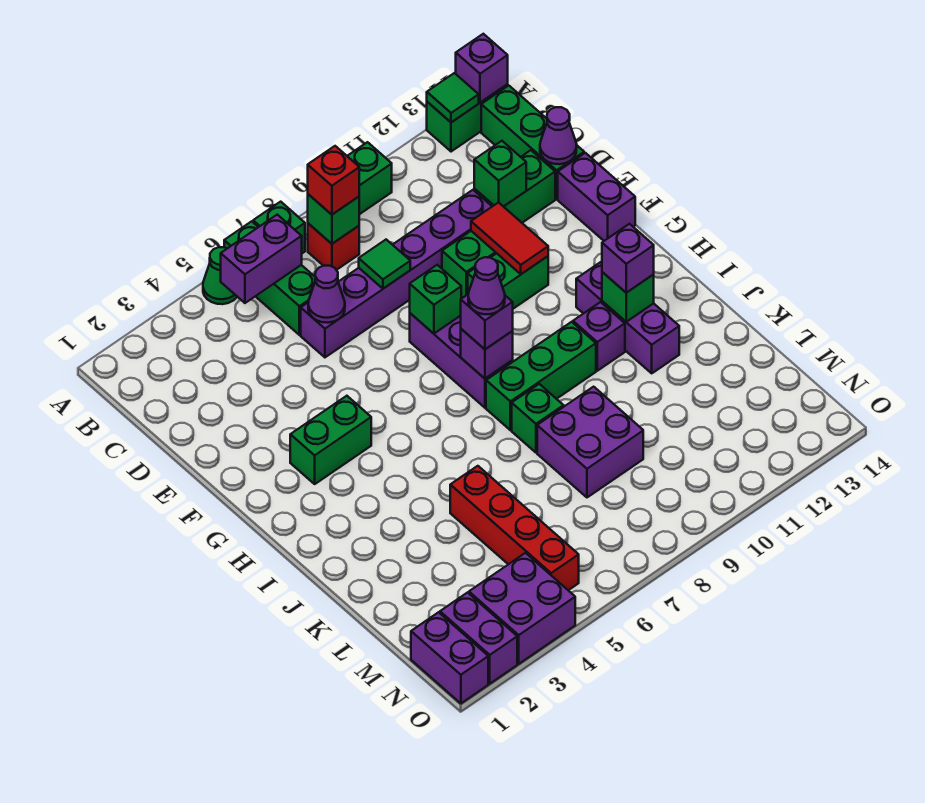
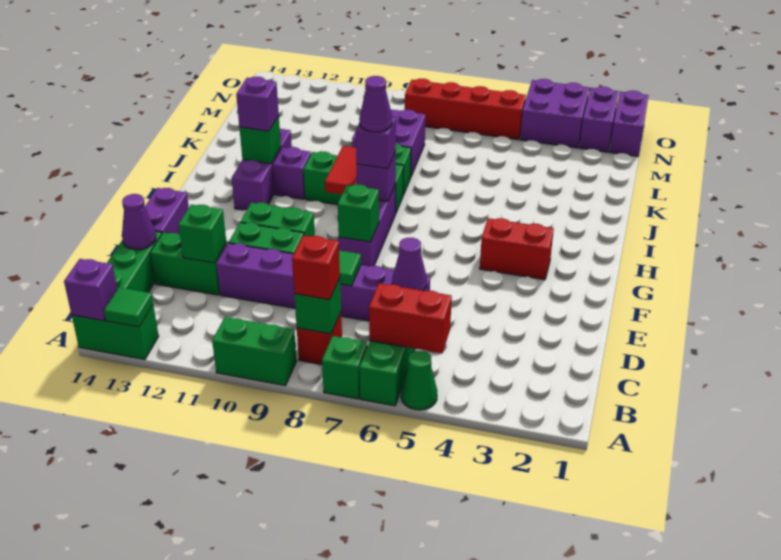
purple 1x2 brick [221,215,302,303] -> red 1x2 brick [369,283,452,353]
red 1x2 tile [471,202,548,274] -> red 1x2 tile moved to [325,146,357,194]
green 1x2 brick [290,396,371,484] -> red 1x2 brick [480,218,554,280]
red 1x4 brick [450,466,579,590] -> red 1x4 brick turned to [405,79,526,140]

